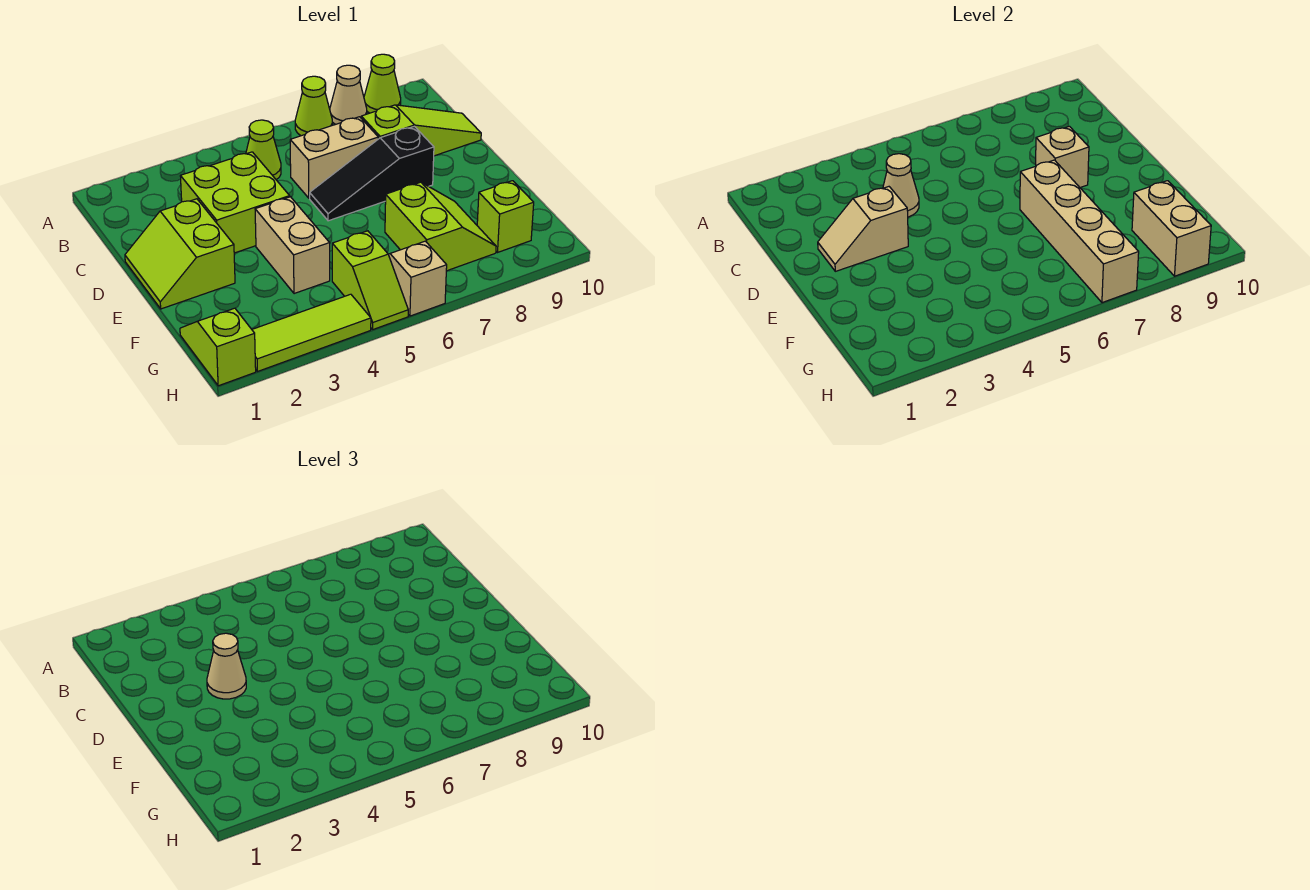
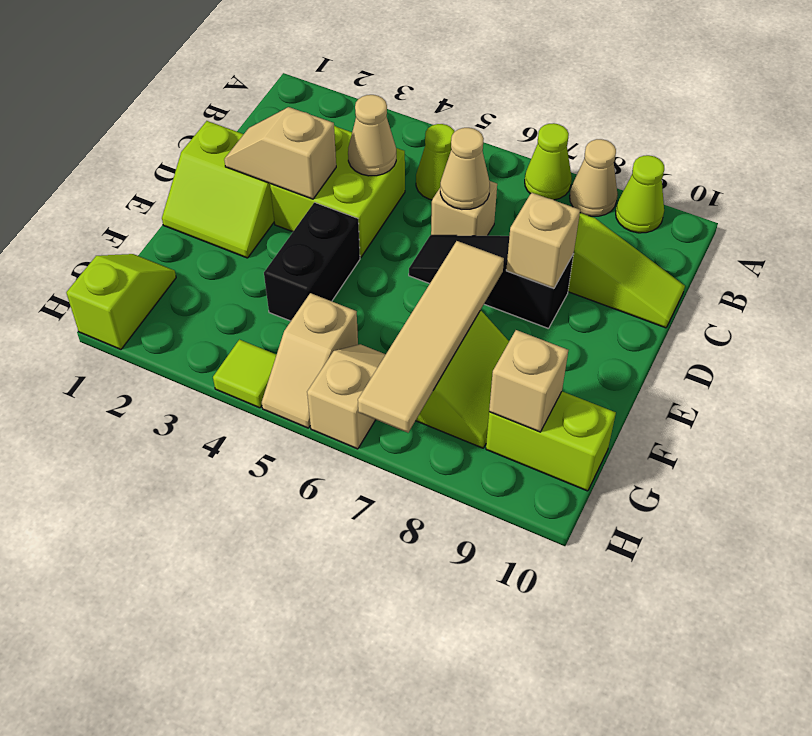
tan 1x2 brick [290,117,378,198] -> tan 1x1 brick [431,181,497,236]
lime 2x2 slope [125,199,235,309] -> lime 2x2 slope turned to [162,121,274,258]
tan 1x1 cone [207,633,246,699] -> tan 1x1 cone moved to [440,128,490,209]
tan 1x2 brick [255,197,330,294] -> black 1x2 brick [264,202,360,321]
tan 1x4 brick [1020,160,1139,303] -> tan 1x4 tile [358,241,504,433]
lime 1x2 slope [332,231,408,329] -> tan 1x2 slope [262,293,358,428]
lime 1x1 brick [477,181,534,252] -> lime 1x2 brick [486,392,616,491]
tan 1x2 brick [1132,181,1211,276] -> tan 1x1 brick [489,330,568,432]
lime 1x3 tile [252,294,371,372] -> lime 1x1 tile [213,340,276,408]

